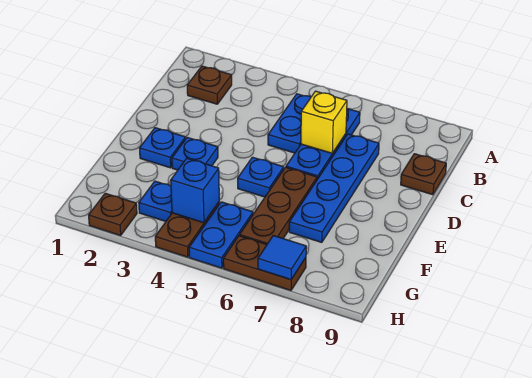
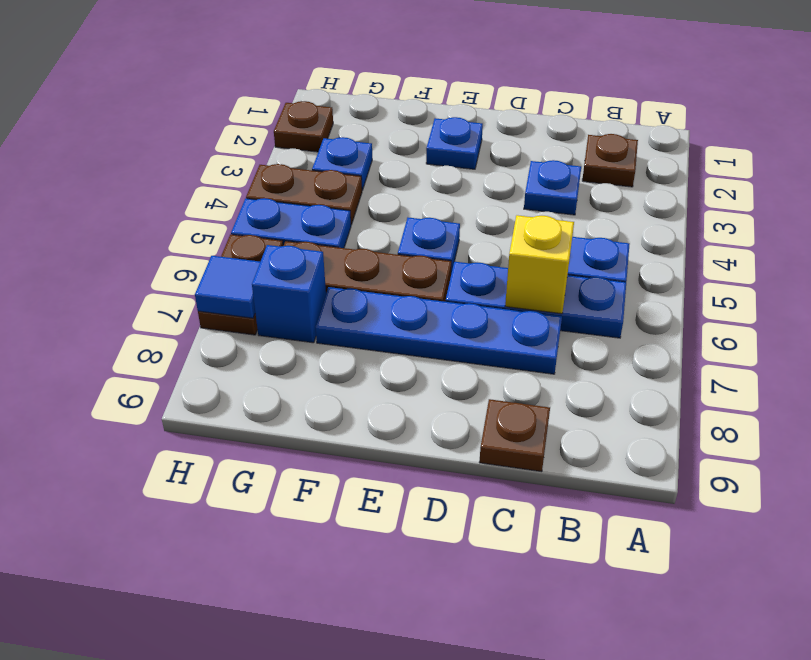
blue 1x1 plate [172,137,218,170] -> blue 1x1 plate moved to [524,160,581,215]
blue 1x1 brick [171,158,219,223] -> blue 1x1 brick moved to [252,245,326,343]

